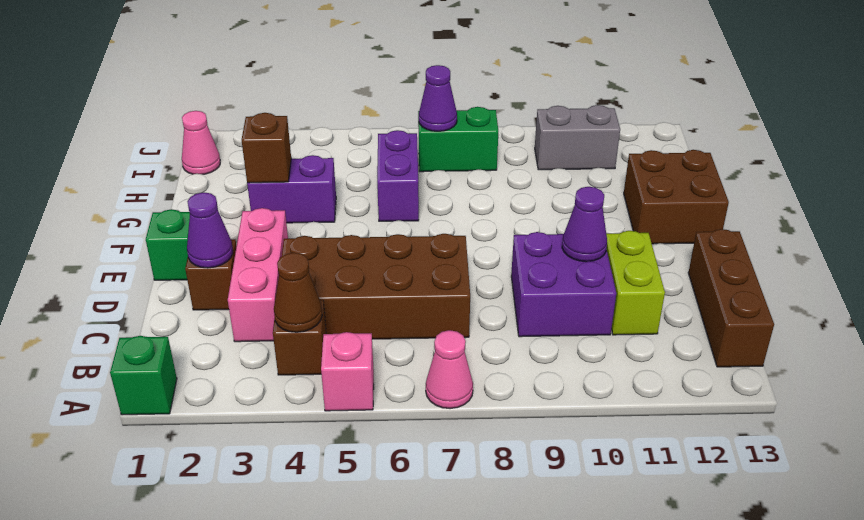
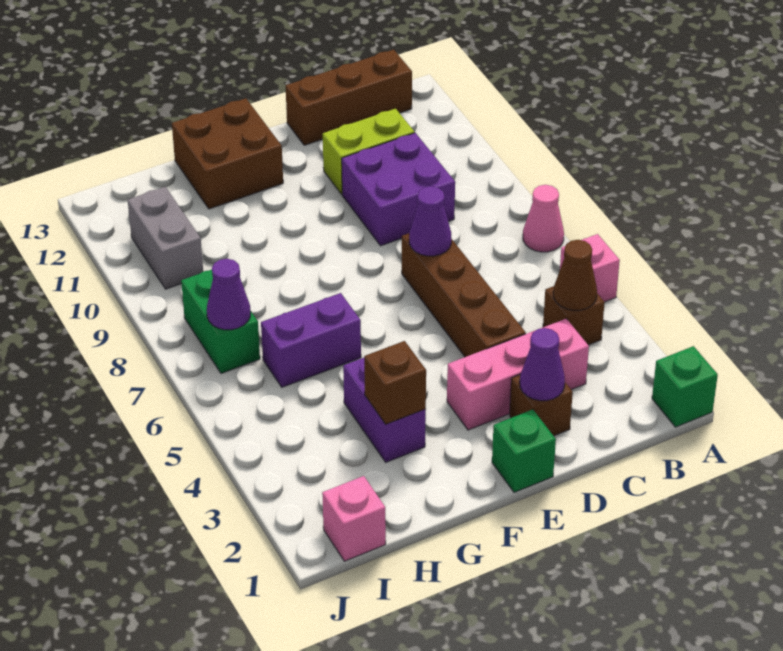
brown 2x4 brick [282,234,470,339] -> brown 1x4 brick [402,233,526,357]
purple 1x1 cone [562,187,607,262] -> purple 1x1 cone moved to [409,186,451,256]
pink 1x1 cone [182,111,220,174] -> pink 1x1 brick [322,476,386,561]

